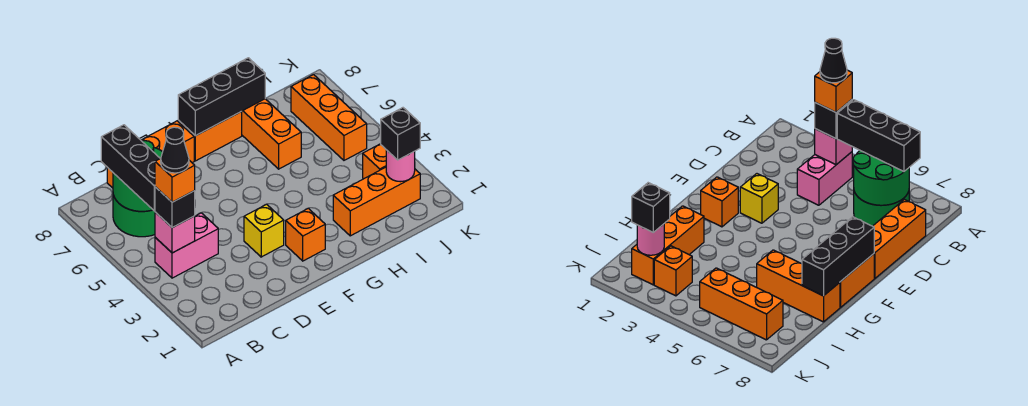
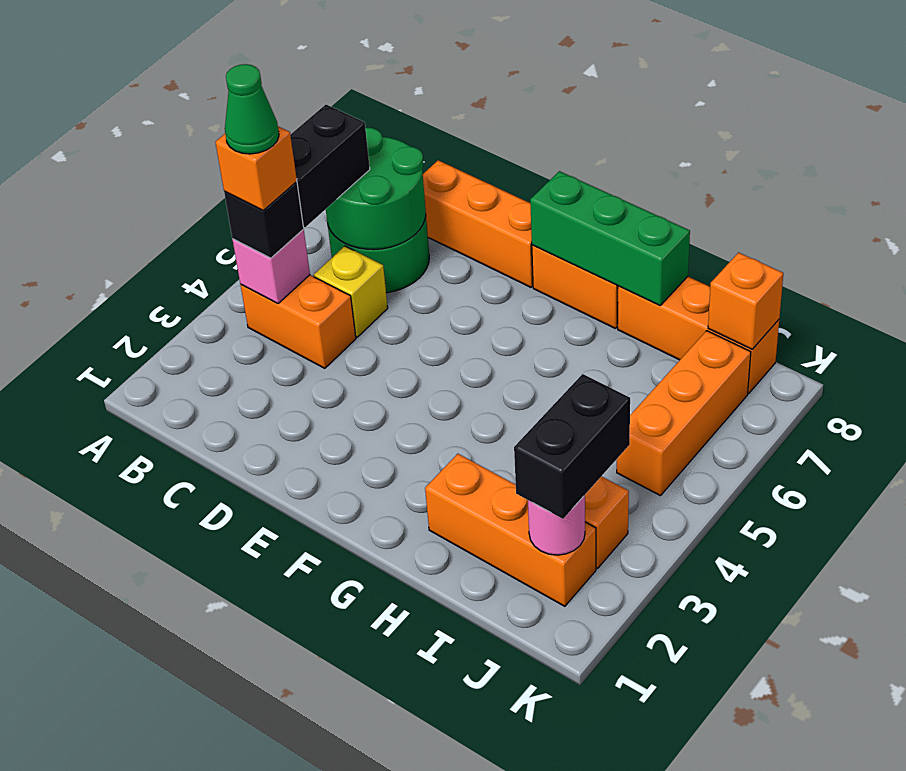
pink 1x2 brick [155,213,218,278] -> orange 1x2 brick [241,275,356,368]
black 1x1 cone [161,127,189,173] -> green 1x1 cone [225,64,279,154]
black 1x3 brick [101,125,160,211] -> black 1x2 brick [290,105,370,227]
yellow 1x1 brick [244,204,284,257] -> yellow 1x1 brick moved to [314,246,388,337]
orange 1x1 brick [286,208,325,261] -> orange 1x1 brick moved to [708,253,783,349]
black 1x3 brick [178,58,265,136] -> green 1x3 brick [530,171,690,305]
orange 1x3 brick [241,99,301,169] -> orange 1x3 brick turned to [618,277,779,393]
black 1x1 brick [381,108,420,160] -> black 1x2 brick [514,374,630,519]

